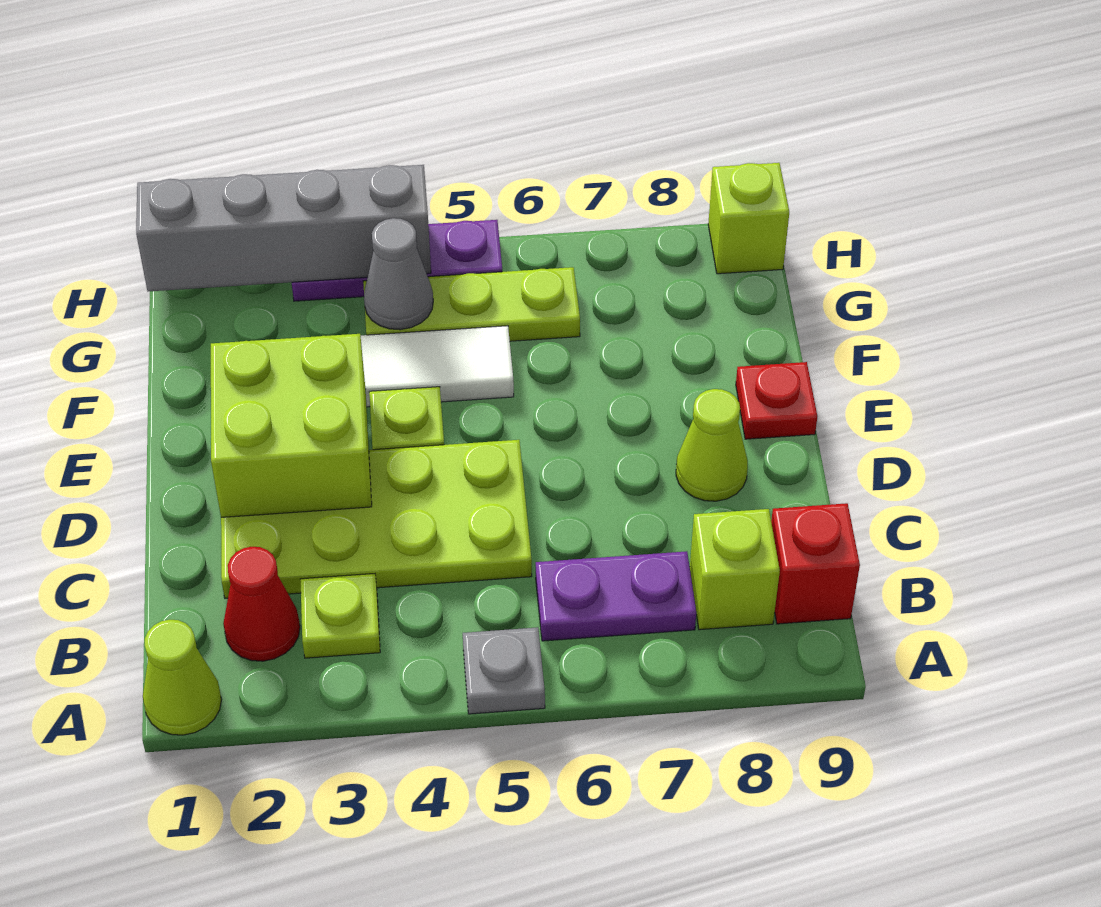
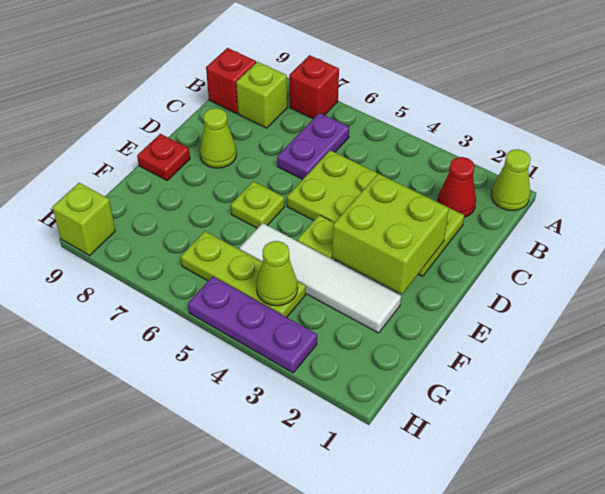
grey 1x1 plate [463,627,545,714] -> none
none -> red 1x1 brick [289,55,339,119]
lime 1x1 plate [300,574,380,658] -> lime 1x1 plate moved to [231,181,284,228]
purple 1x2 plate [536,551,696,641] -> purple 1x2 plate turned to [277,113,349,179]
grey 1x1 cone [364,218,433,330] -> lime 1x1 cone [256,241,298,306]
grey 1x4 brick [136,165,431,291] -> none

